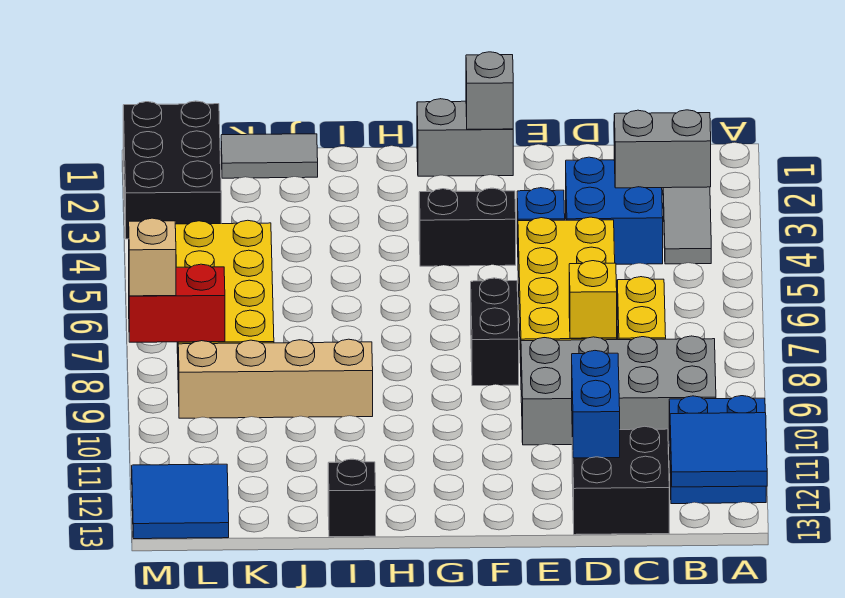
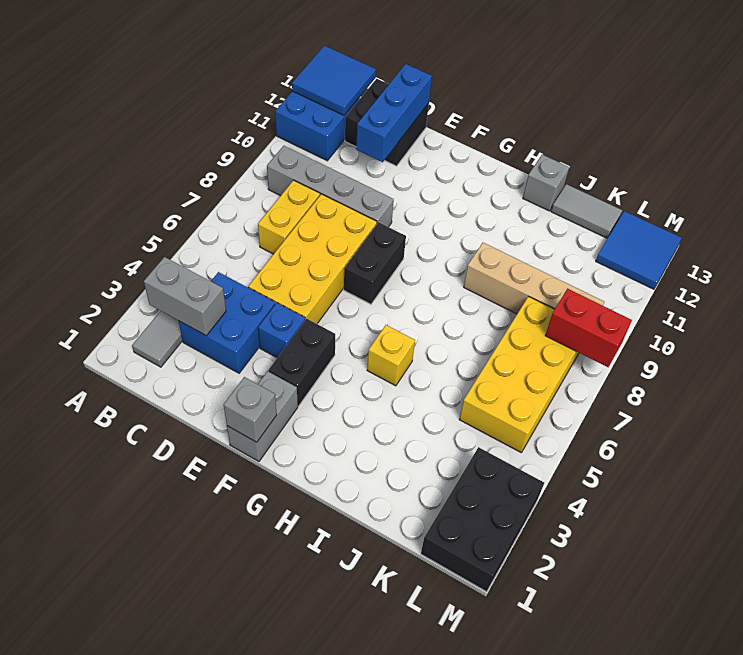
grey 2x4 brick [521,336,716,445] -> grey 1x4 brick [267,146,394,227]
yellow 1x1 brick [569,261,617,338] -> yellow 1x1 brick moved to [367,325,415,386]
blue 1x2 brick [572,351,620,458] -> blue 1x3 brick [356,64,432,162]
grey 1x2 brick [417,99,513,176] -> grey 1x2 brick turned to [227,371,298,462]
black 1x2 brick [419,188,516,266] -> black 1x2 brick turned to [268,319,335,406]
black 1x1 brick [328,459,376,537] -> grey 1x1 brick [523,155,569,211]
grey 1x2 tile [221,134,318,178] -> grey 1x2 tile moved to [551,184,622,238]
tan 1x1 brick [129,218,176,296] -> none

